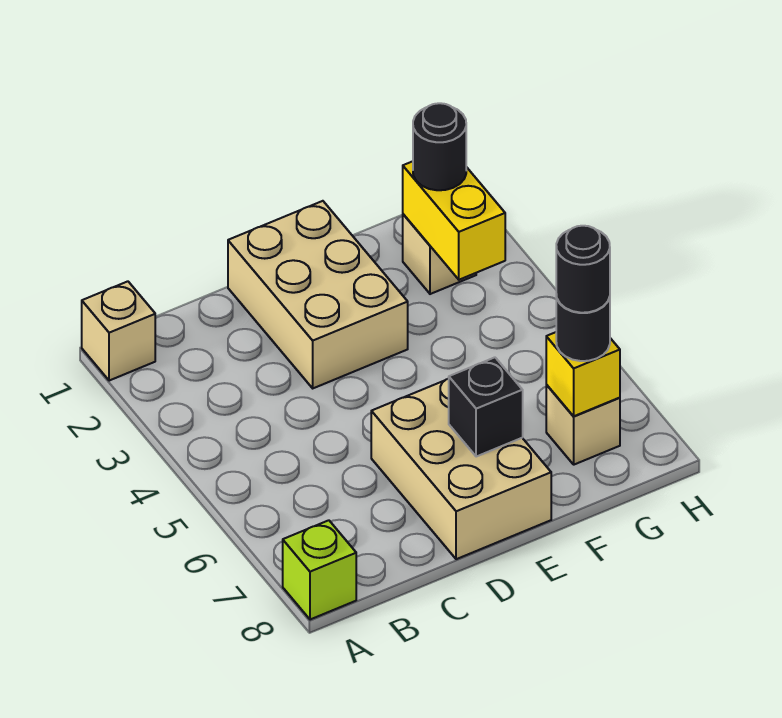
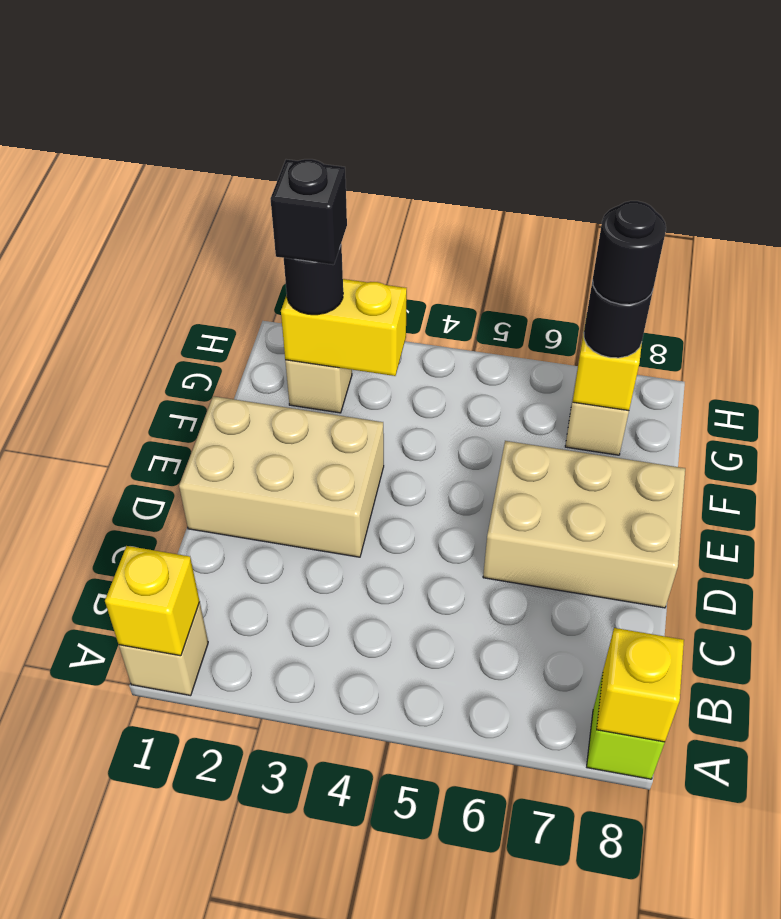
none -> yellow 1x1 brick [105,546,200,656]
none -> yellow 1x1 brick [597,628,684,742]
black 1x1 brick [449,357,523,457] -> black 1x1 brick moved to [271,159,347,265]

